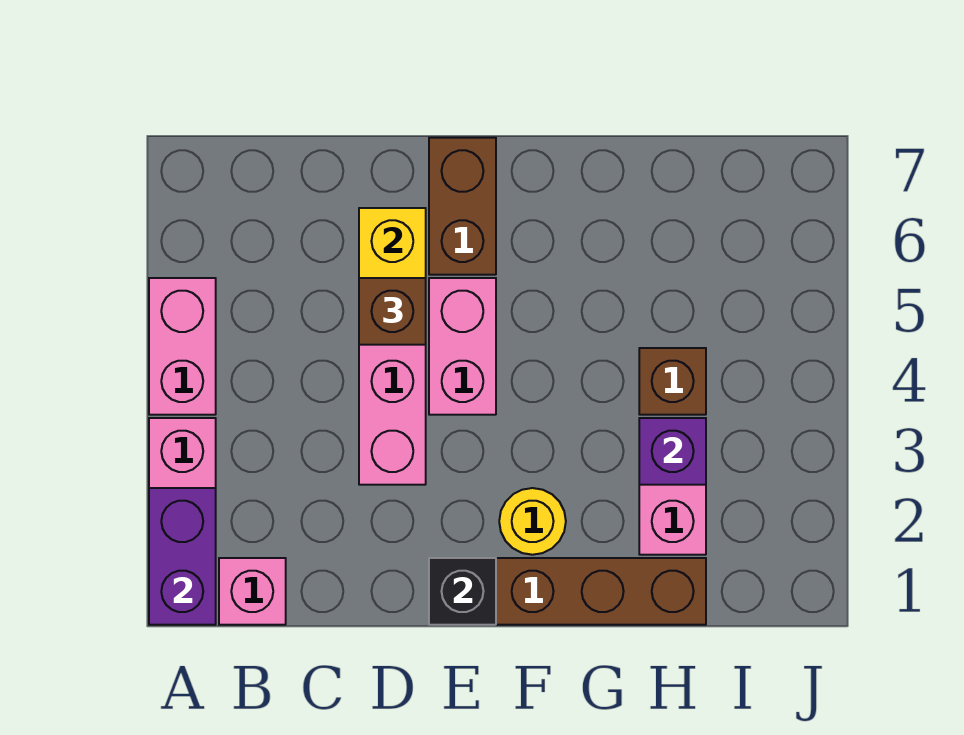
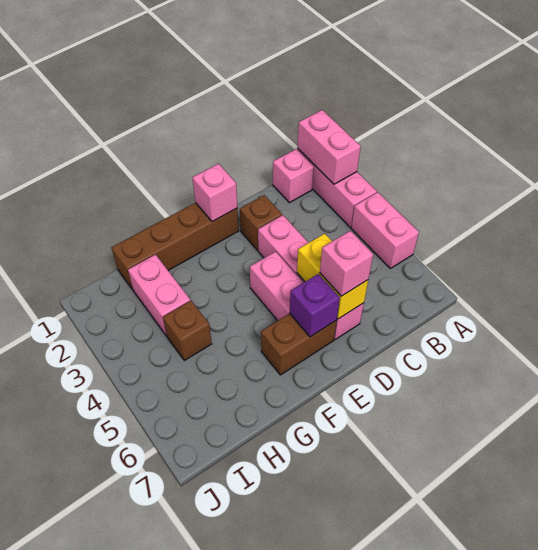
purple 1x2 brick [149,488,216,625] -> pink 1x2 brick [298,110,361,184]
brown 1x1 brick [359,278,426,345] -> brown 1x1 brick moved to [240,195,282,250]
none -> pink 1x1 brick [320,231,373,296]
black 1x1 brick [429,558,496,625] -> pink 1x1 brick [192,164,237,222]
brown 1x2 brick [429,138,496,275] -> brown 1x2 brick turned to [261,314,337,375]
yellow 1x1 round brick [499,488,566,555] -> none
purple 1x1 brick [639,418,706,485] -> purple 1x1 brick moved to [290,274,340,337]

